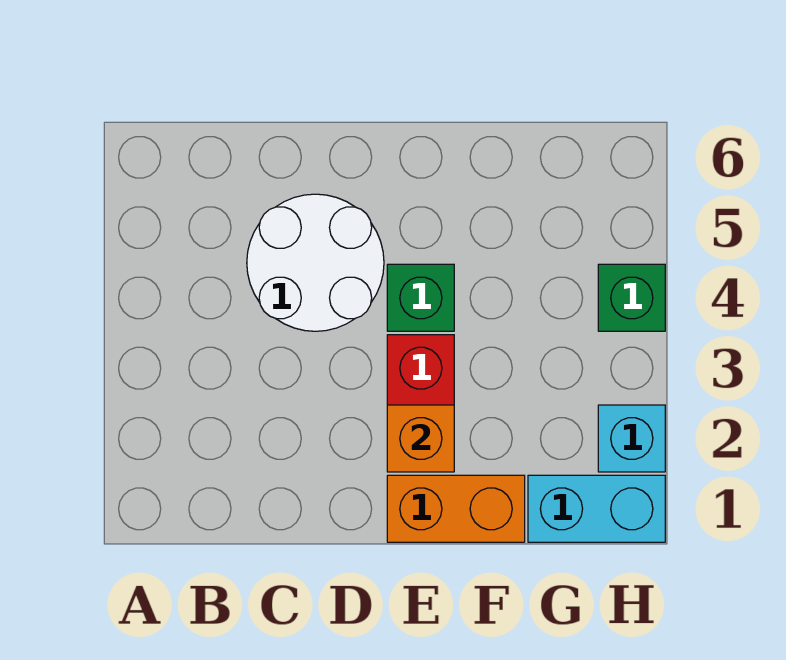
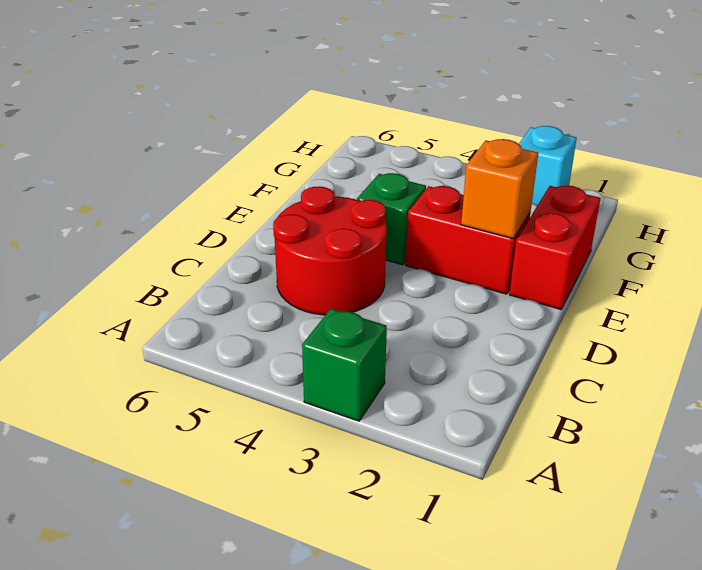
white 2x2 round brick [247,194,384,331] -> red 2x2 round brick [273,186,387,315]
orange 1x2 brick [387,475,525,542] -> red 1x2 brick [509,186,601,310]
cyan 1x2 brick [528,475,665,542] -> none
green 1x1 brick [598,264,665,331] -> green 1x1 brick moved to [302,309,387,421]

